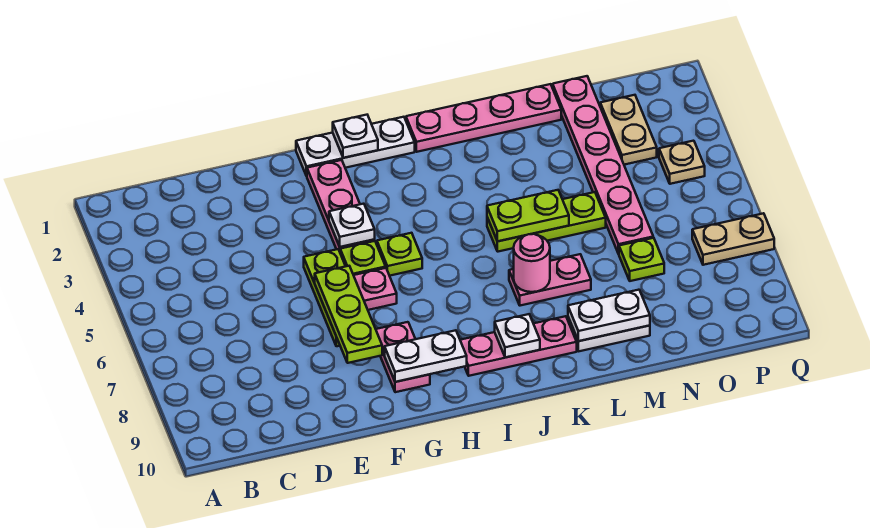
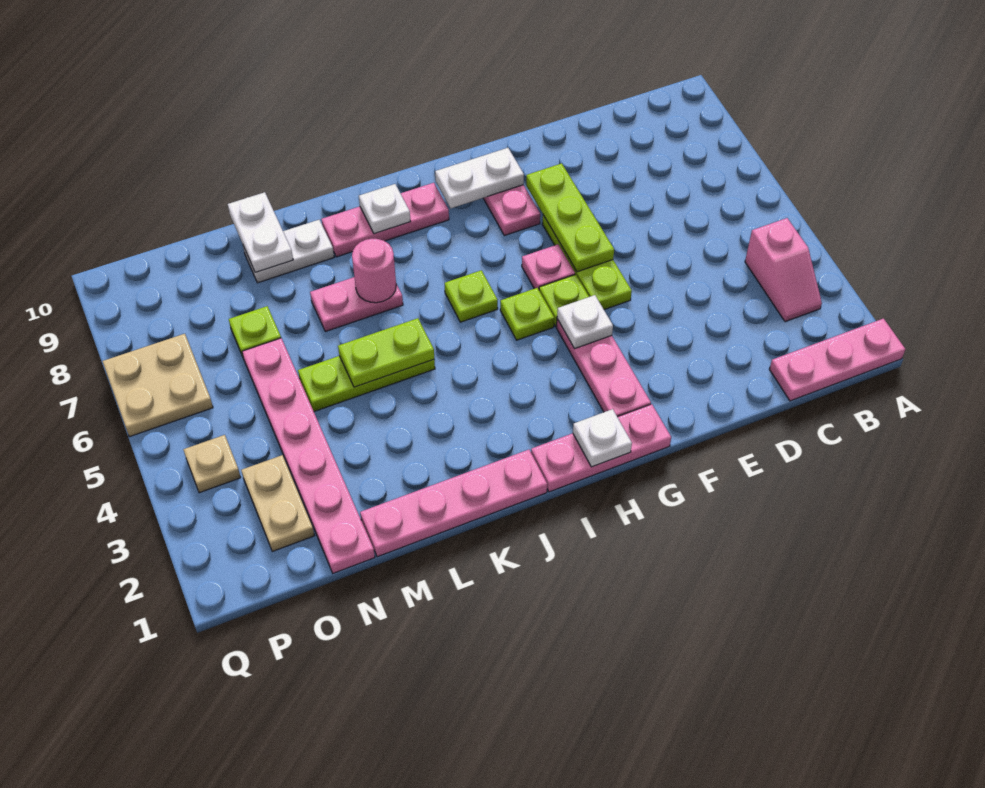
none -> pink 1x3 plate [769,319,905,401]
none -> pink 1x2 slope [745,218,822,322]
white 1x3 plate [296,117,415,176] -> pink 1x3 plate [531,404,671,492]
none -> lime 1x1 plate [445,270,498,322]
white 1x2 plate [568,290,650,341] -> white 1x2 plate turned to [228,192,293,272]
tan 1x2 plate [692,213,774,265] -> tan 2x2 plate [103,334,213,437]

